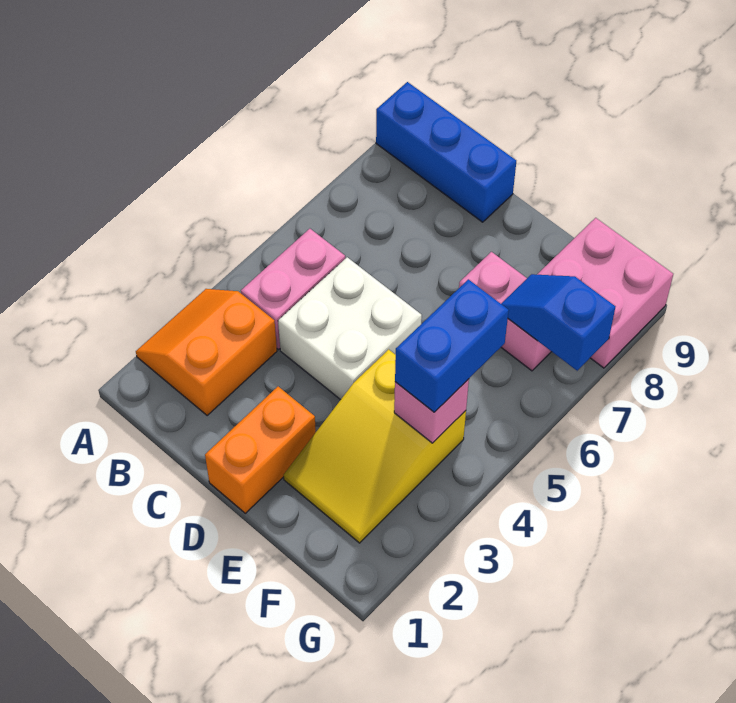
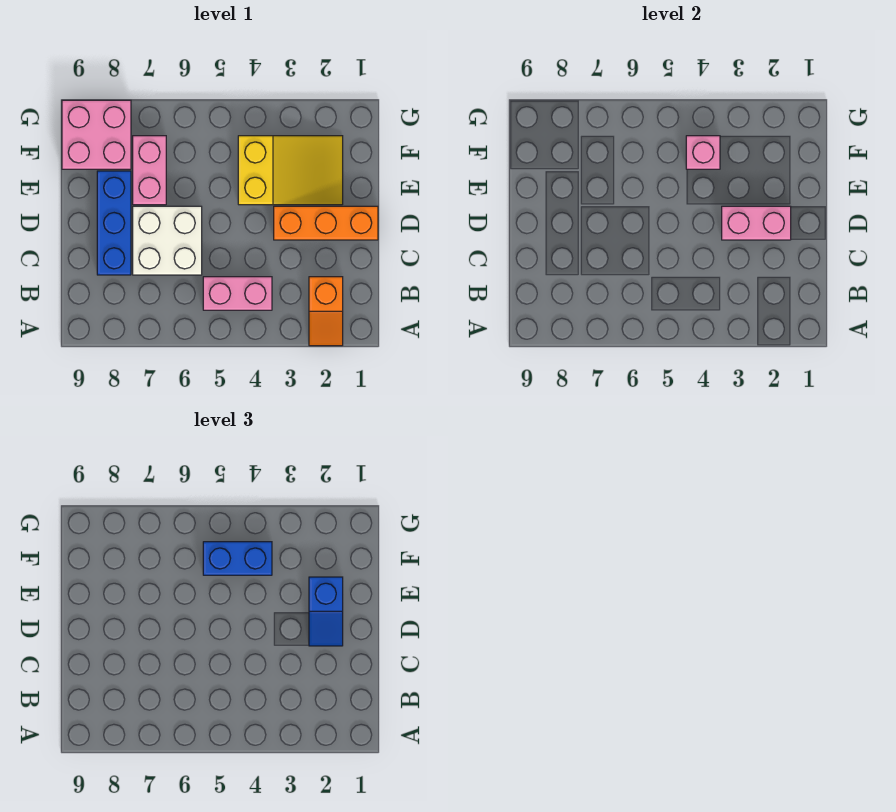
orange 2x2 slope [136,289,277,416] -> orange 1x2 slope [309,277,343,346]
blue 1x3 brick [376,82,516,222] -> blue 1x3 brick moved to [97,171,131,275]
white 2x2 brick [278,257,422,400] -> white 2x2 brick moved to [133,206,202,275]
orange 1x2 brick [205,387,316,513] -> orange 1x3 brick [274,206,378,240]
none -> pink 1x2 brick [722,206,791,240]
blue 1x2 slope [501,274,616,371] -> blue 1x2 slope moved to [309,577,343,646]

